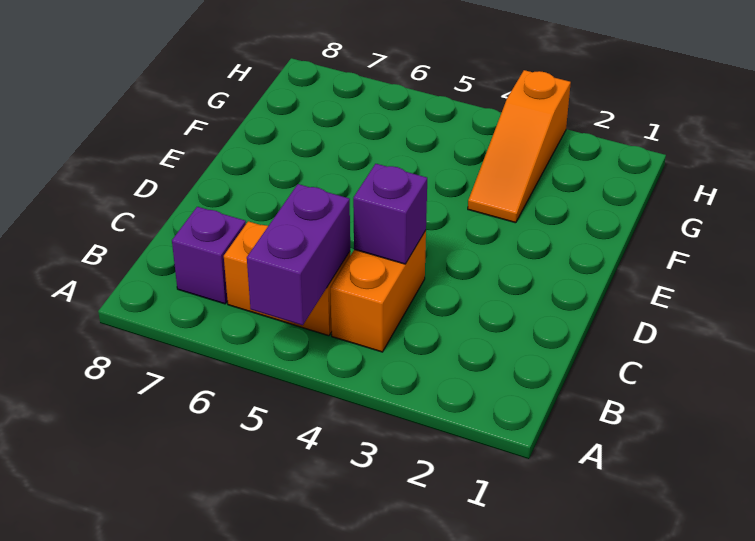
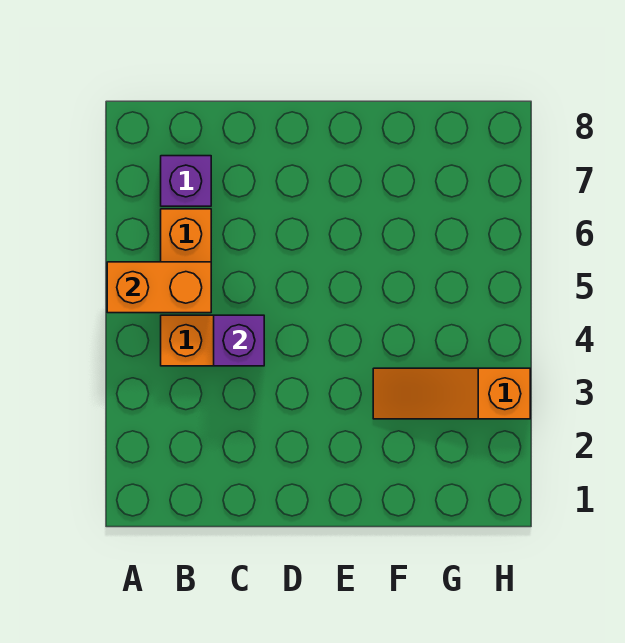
purple 1x2 brick [247,184,350,325] -> orange 1x2 brick [107,262,211,313]

